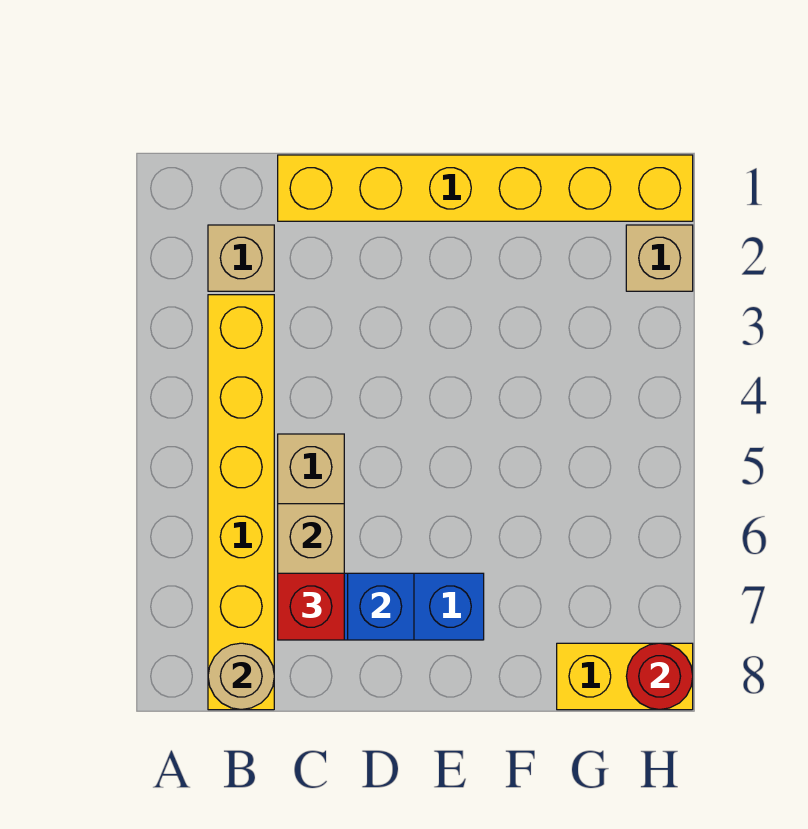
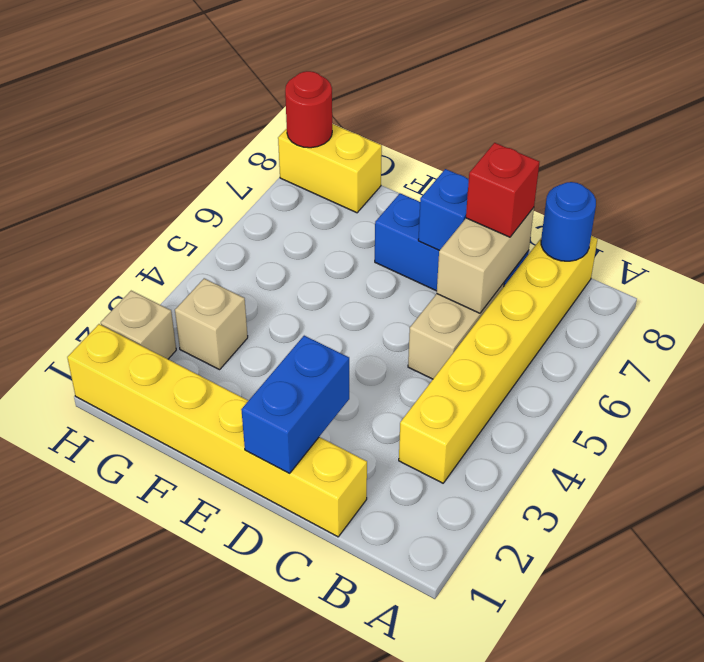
tan 1x1 brick [208,225,274,291] -> tan 1x1 brick moved to [175,278,248,370]
tan 1x1 round brick [208,643,274,710] -> blue 1x1 round brick [541,182,596,261]
none -> blue 1x2 brick [241,336,349,473]

